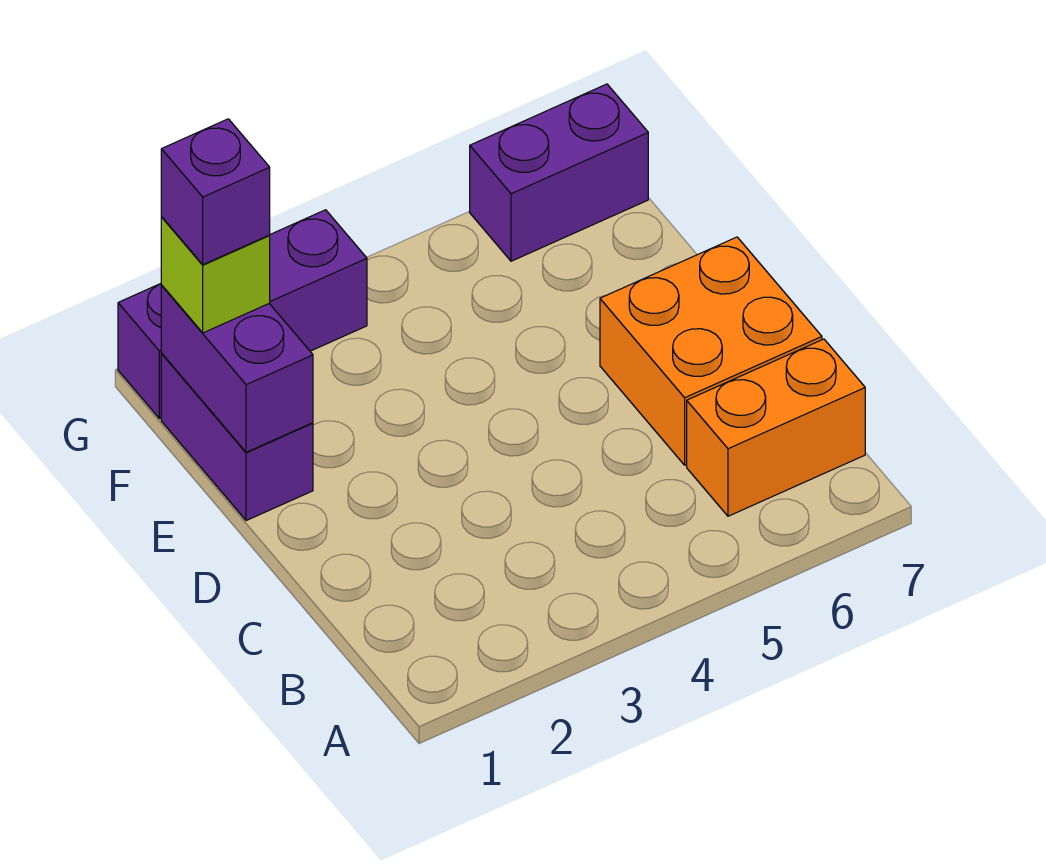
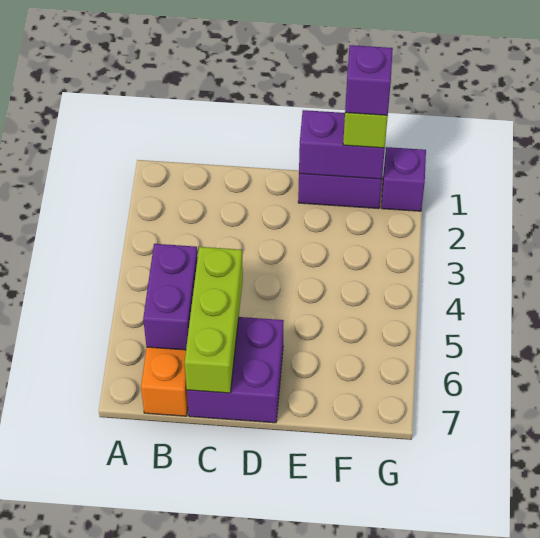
none -> lime 1x3 brick [185,247,243,393]
orange 2x2 brick [600,237,822,465] -> purple 2x2 brick [187,317,284,423]
purple 1x3 brick [118,210,367,419] -> purple 1x1 brick [381,147,426,211]
purple 1x2 brick [470,84,648,261] -> purple 1x2 brick moved to [143,244,198,350]

